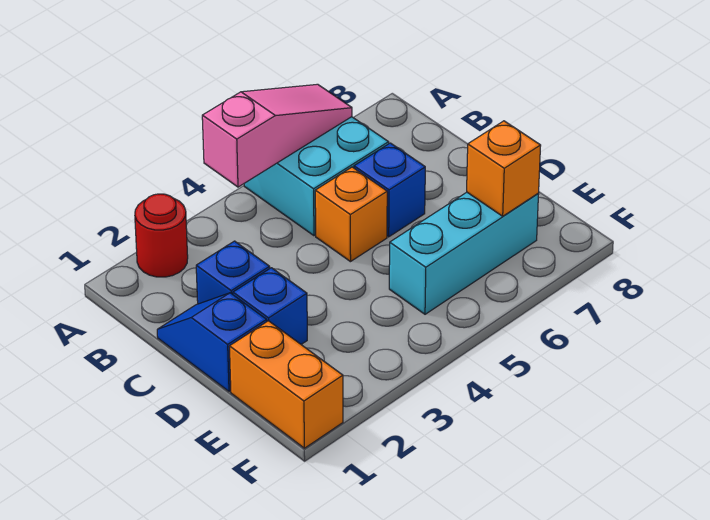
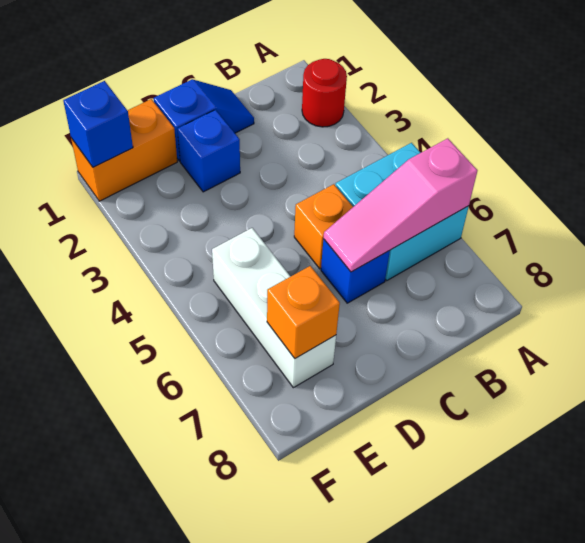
pink 1x3 slope [202,84,352,187] -> pink 1x3 slope turned to [324,138,477,272]
blue 1x1 brick [196,241,270,304] -> blue 1x1 brick moved to [63,81,133,167]
cyan 1x3 brick [389,192,539,314] -> white 1x3 brick [212,228,336,388]

